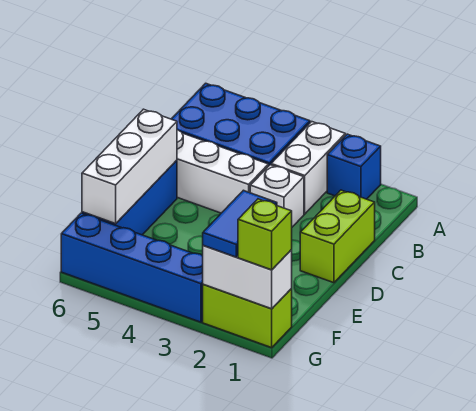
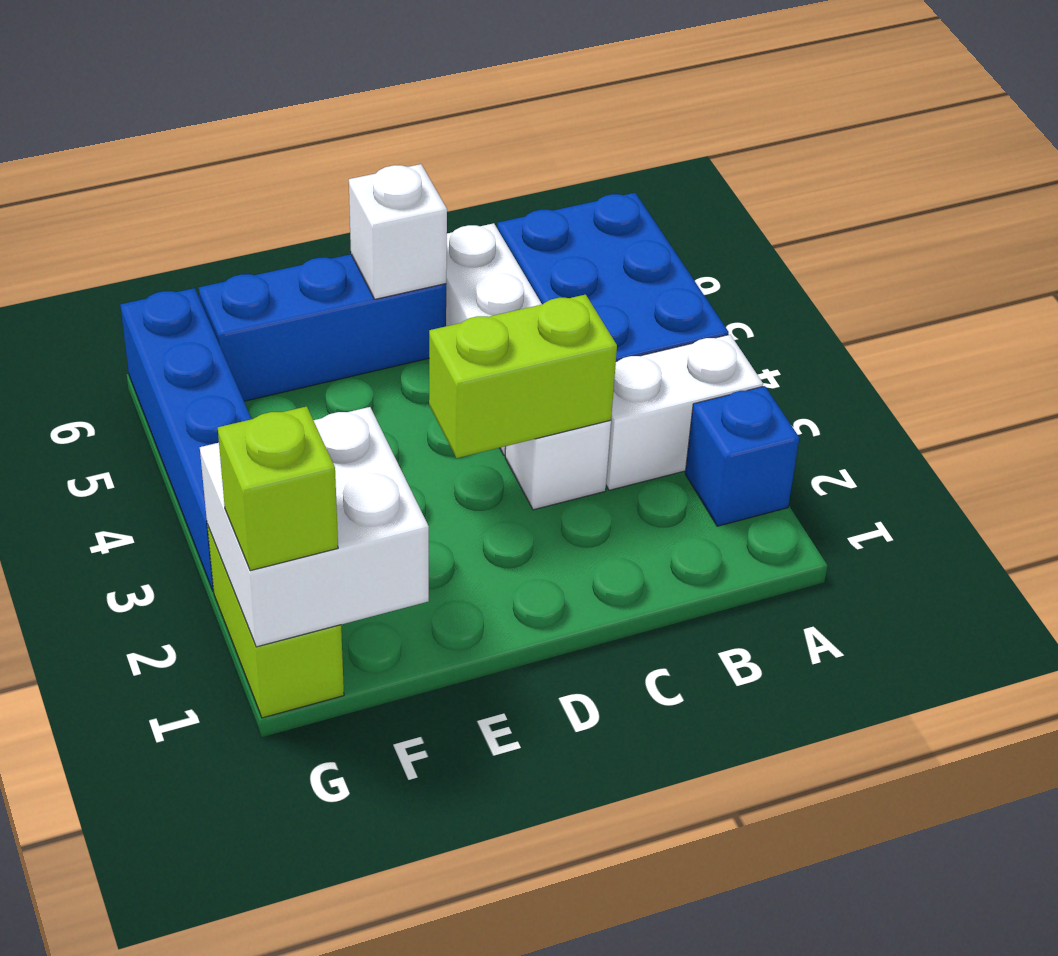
lime 1x2 brick [300,190,375,283] -> lime 1x2 brick moved to [429,295,617,458]
white 1x3 brick [82,109,177,224] -> white 1x1 brick [349,164,447,299]
blue 1x2 tile [203,190,277,257] -> none
white 1x2 brick [203,245,292,309] -> white 2x2 brick [200,407,429,647]

